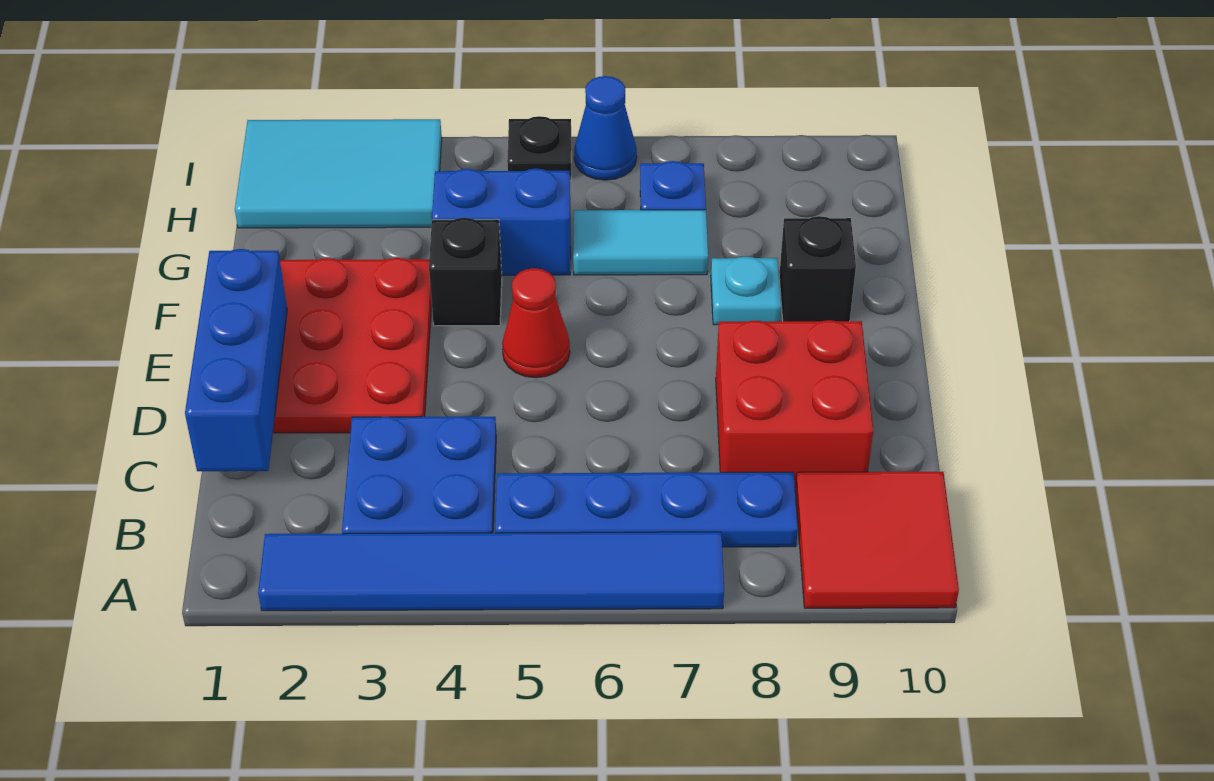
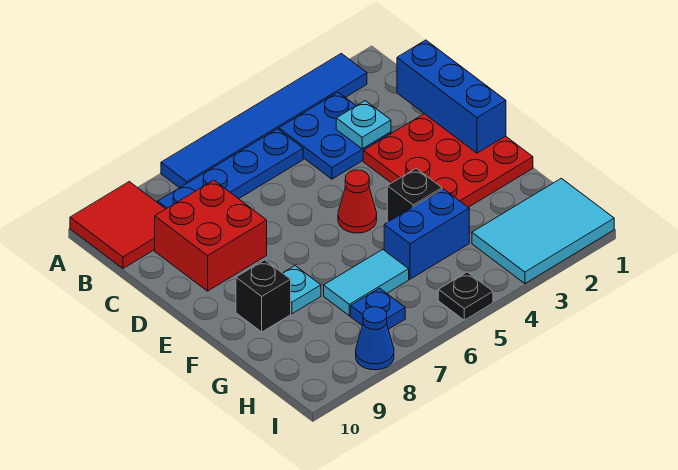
none -> cyan 1x1 plate [336,101,391,149]
blue 1x1 cone [574,76,637,180] -> blue 1x1 cone moved to [356,307,394,370]

